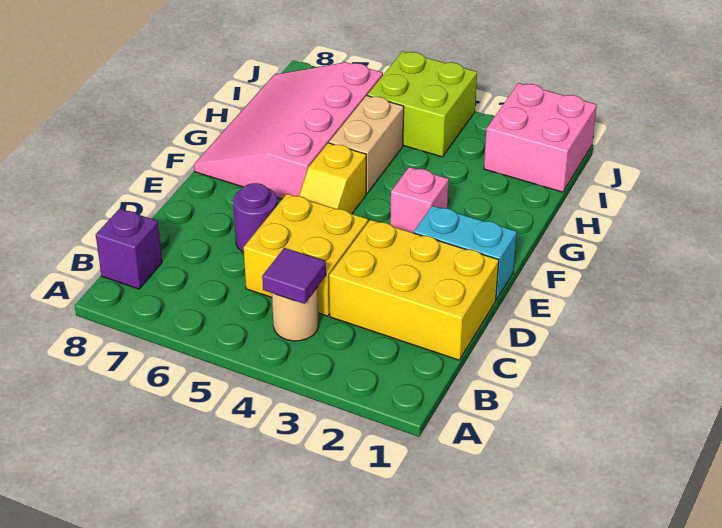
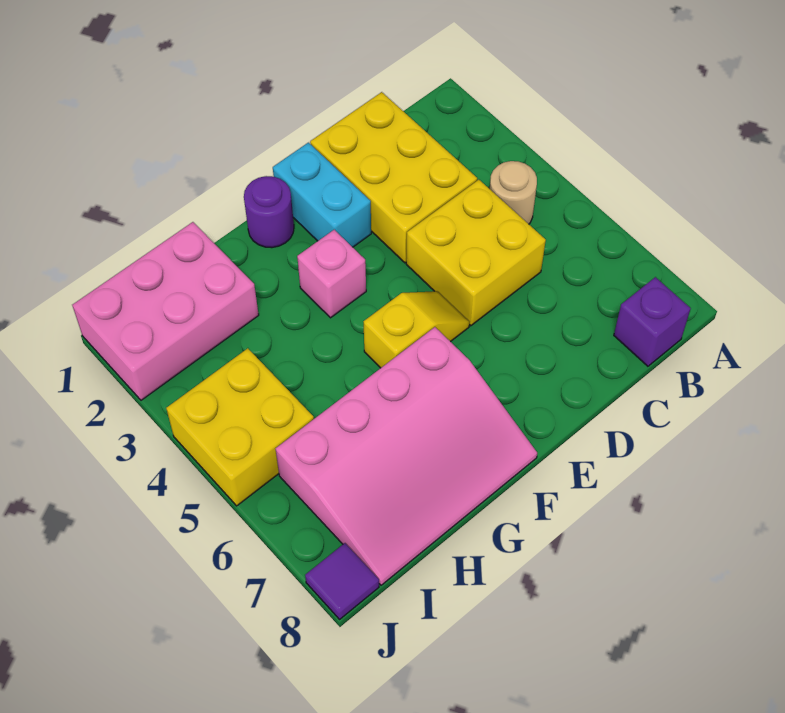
purple 1x1 tile [262,248,326,304] -> purple 1x1 tile moved to [305,543,379,619]
purple 1x1 round brick [233,183,277,252] -> purple 1x1 round brick moved to [244,176,294,248]
tan 1x2 brick [329,96,404,194] -> none
pink 2x2 brick [484,83,597,192] -> pink 2x3 brick [72,222,259,400]
lime 2x2 brick [367,51,477,157] -> yellow 2x2 brick [166,348,314,506]

